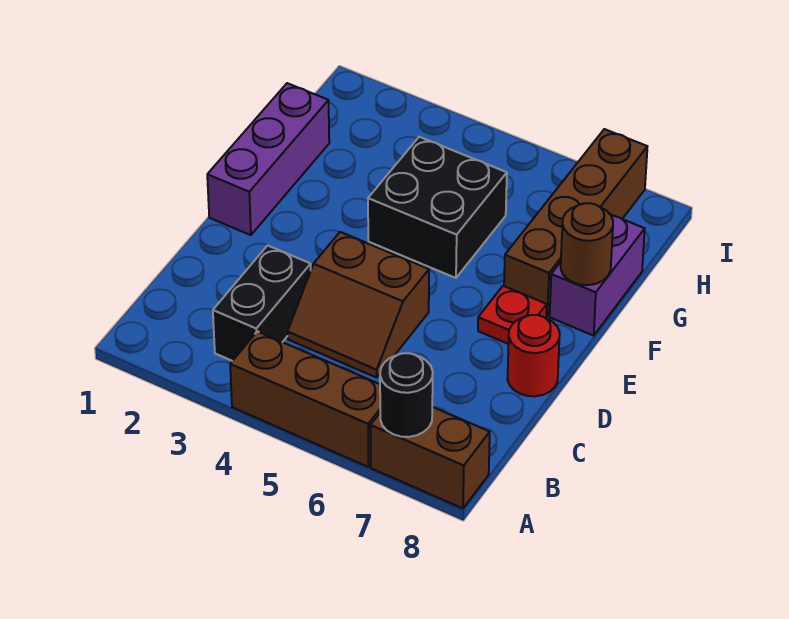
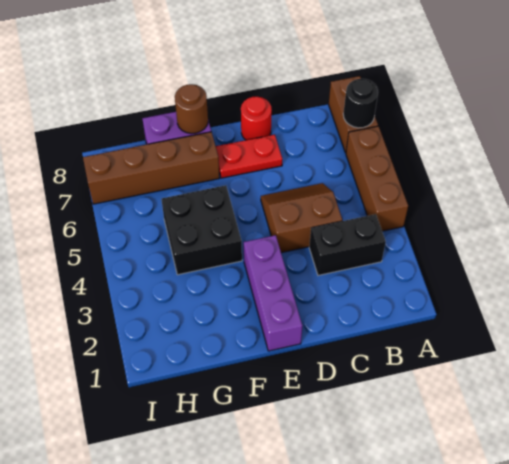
brown 2x2 slope [288,232,429,378] -> brown 2x2 slope turned to [261,183,342,253]
purple 1x3 brick [207,83,329,235] -> purple 1x3 brick turned to [244,235,302,351]
red 1x1 plate [478,286,547,344] -> red 1x2 plate [216,135,282,178]

